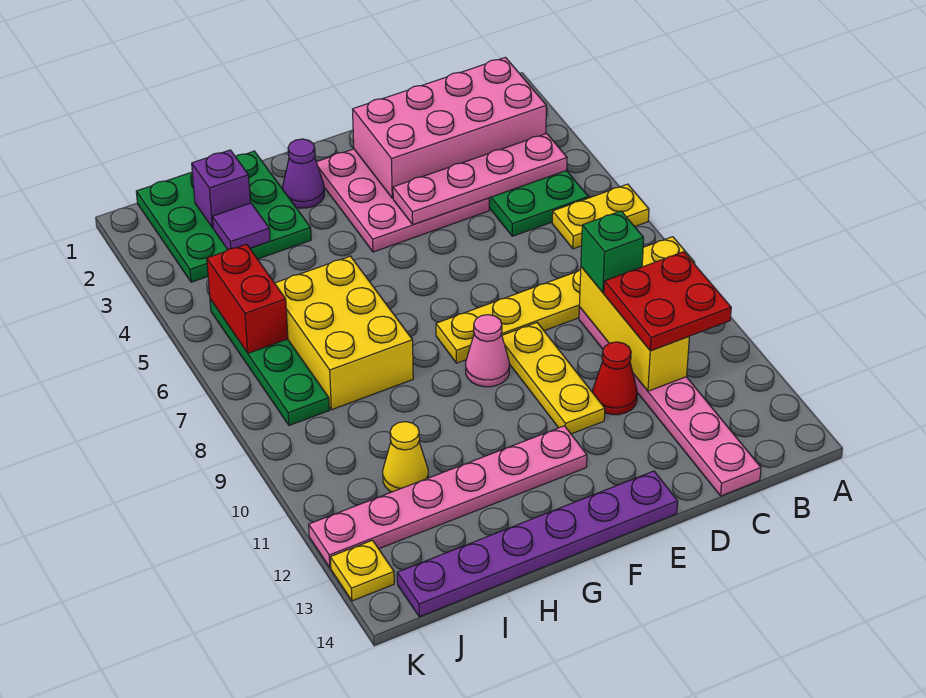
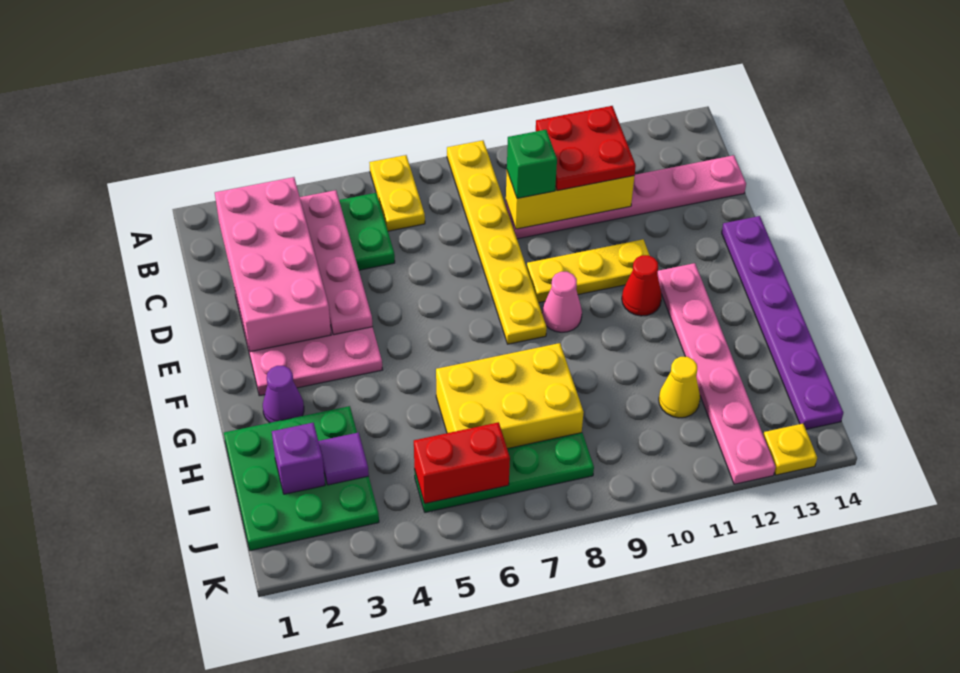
red 1x1 cone [593,342,637,415] -> red 1x1 cone moved to [622,255,662,316]

